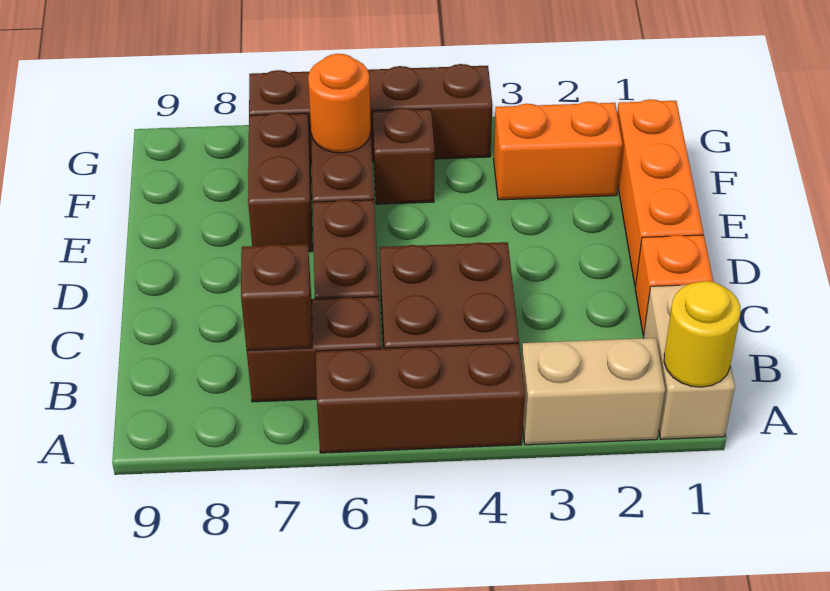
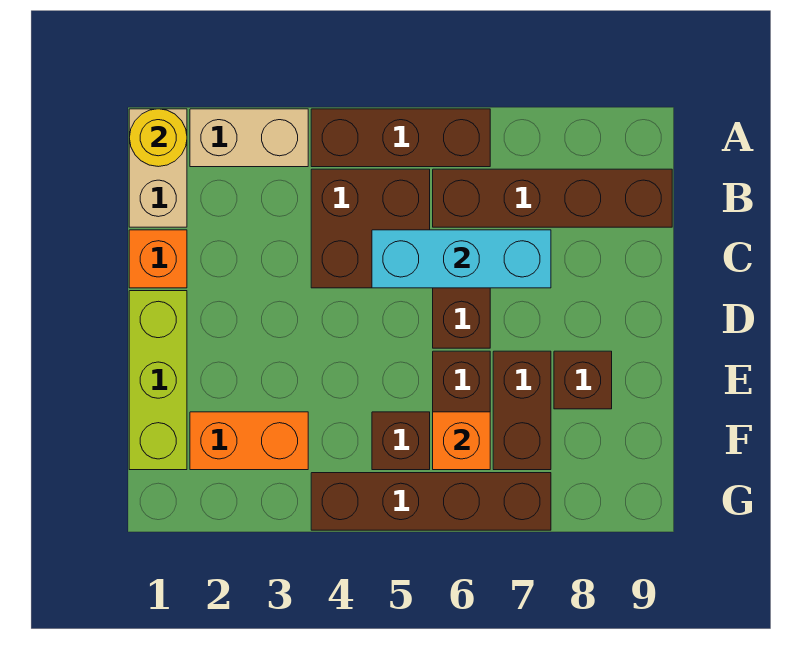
brown 1x2 brick [247,297,381,402] -> brown 1x4 brick [433,169,672,227]
brown 1x1 brick [241,244,312,351] -> brown 1x1 brick moved to [554,351,612,409]
none -> cyan 1x3 brick [372,230,551,288]
orange 1x3 brick [617,99,703,287] -> lime 1x3 brick [129,291,187,470]
orange 1x1 round brick [308,54,371,153] -> orange 1x1 brick [433,412,490,470]

